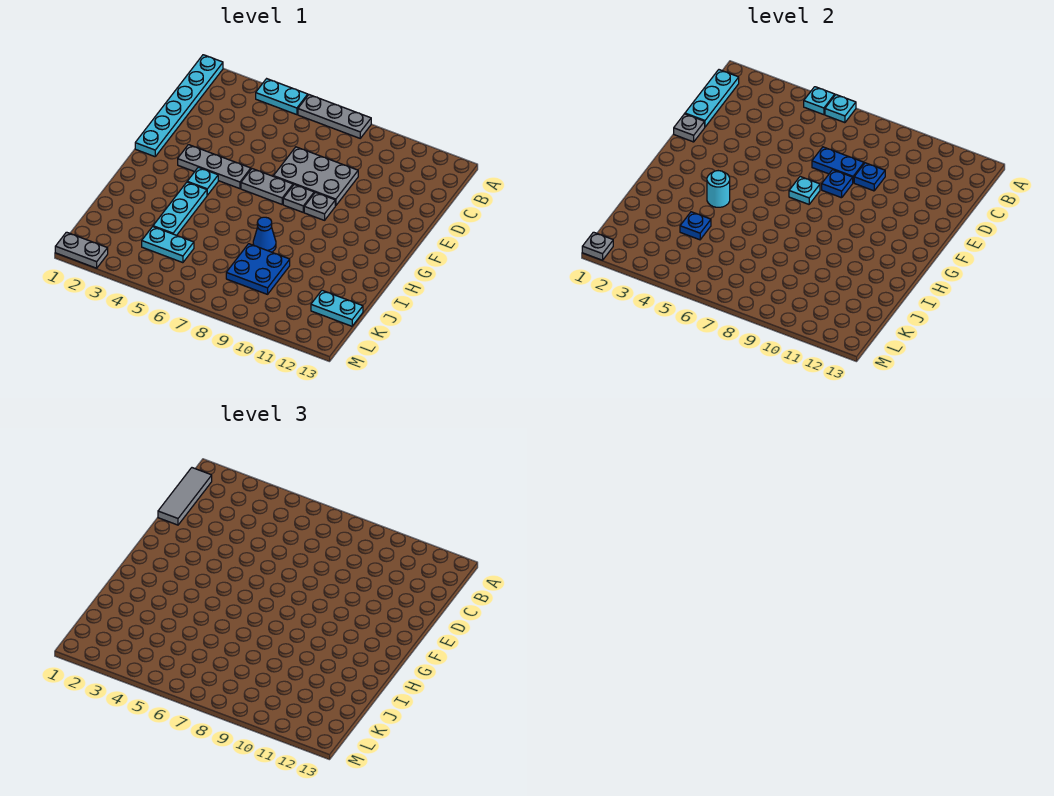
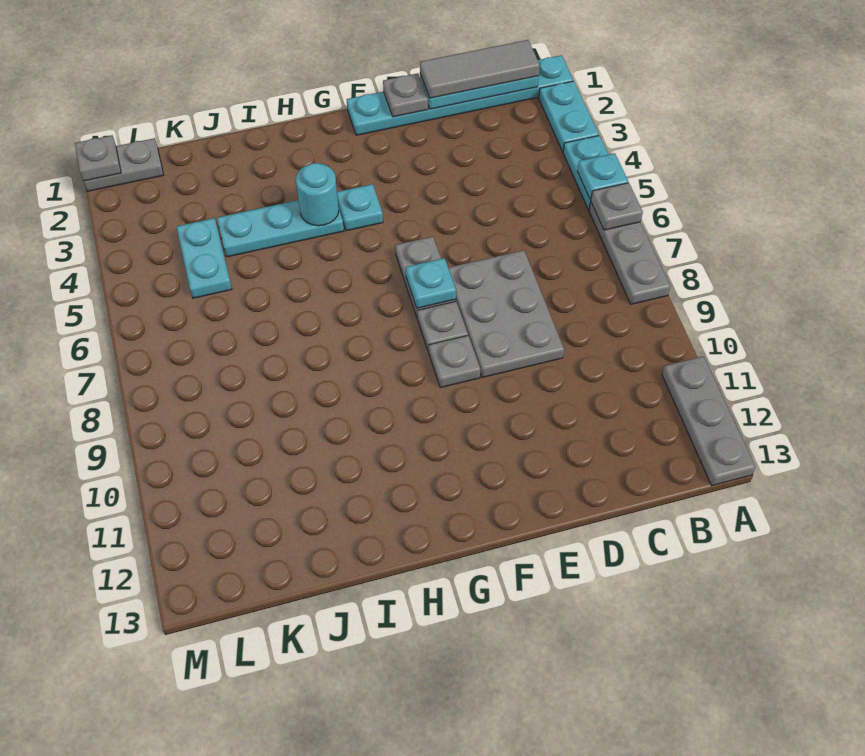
cyan 1x1 plate [825,95,856,123] -> grey 1x1 plate [591,183,643,230]
blue 1x2 plate [812,147,864,183] -> none
blue 1x1 plate [854,163,885,191] -> none
blue 1x1 plate [822,170,853,198] -> none
grey 1x3 plate [178,145,251,189] -> grey 1x3 plate moved to [662,356,756,485]
blue 1x1 cone [253,217,276,252] -> none
blue 1x1 plate [680,212,711,240] -> none
blue 2x2 plate [226,244,290,294] -> none
cyan 1x2 plate [311,290,363,326] -> cyan 1x2 plate moved to [539,81,599,152]
grey 1x2 plate [55,232,108,268] -> grey 1x2 plate turned to [84,138,163,191]

